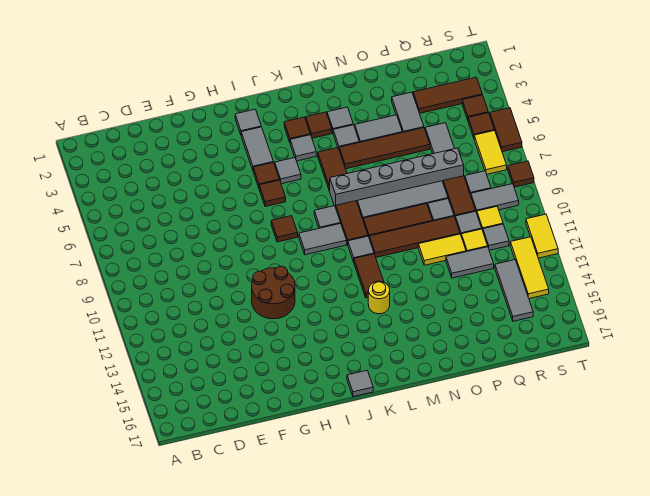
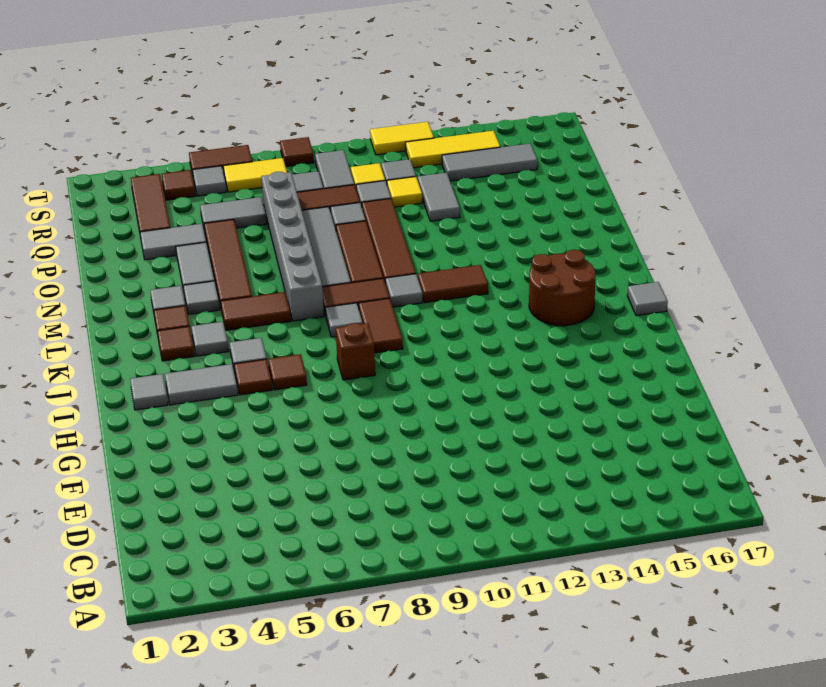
brown 2x2 round brick [252,266,295,319] -> brown 2x2 round brick moved to [529,250,596,326]
brown 1x1 tile [271,216,298,242] -> brown 1x1 brick [336,323,375,380]
grey 1x2 tile [299,223,347,255] -> brown 1x2 tile [359,298,403,353]
yellow 1x1 round brick [368,281,390,314] -> none
yellow 1x2 tile [418,234,466,265] -> none
brown 1x1 tile [468,113,494,138] -> grey 1x1 tile [193,166,227,196]

